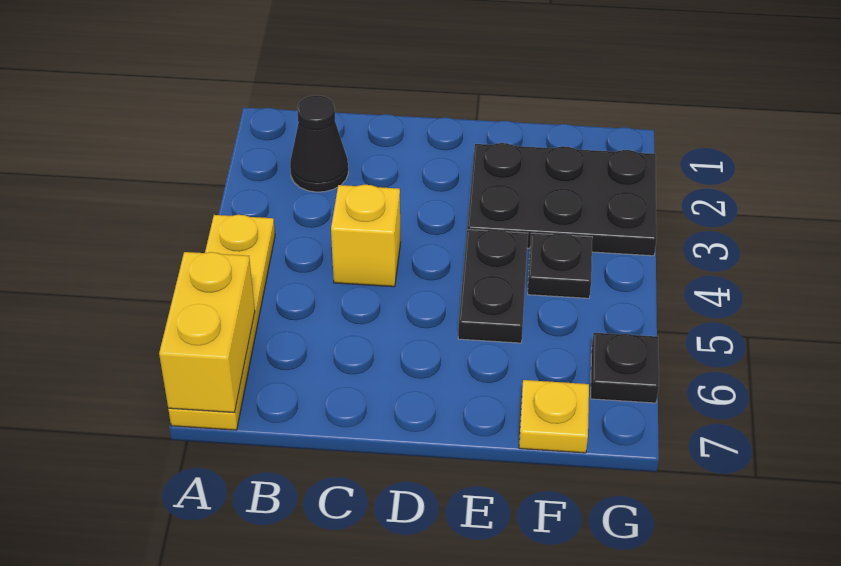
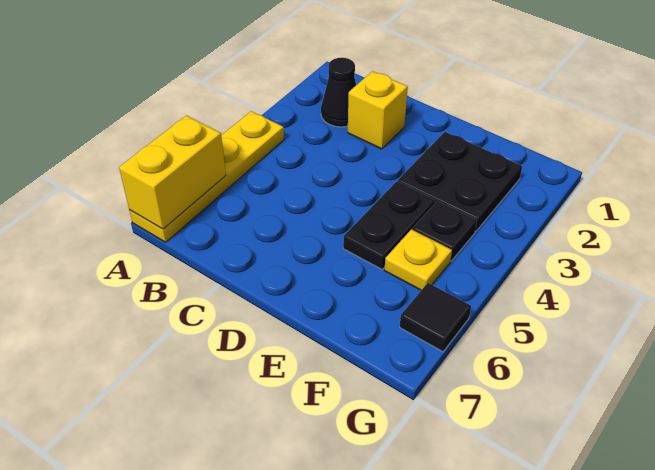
yellow 1x1 brick [331,185,401,287] -> yellow 1x1 brick moved to [348,71,408,149]
black 2x3 plate [467,143,657,256] -> black 2x2 plate [398,132,522,232]
yellow 1x1 plate [519,380,589,453] -> yellow 1x1 plate moved to [384,229,452,290]
black 1x1 plate [591,333,659,403] -> black 1x1 tile [400,283,471,352]

